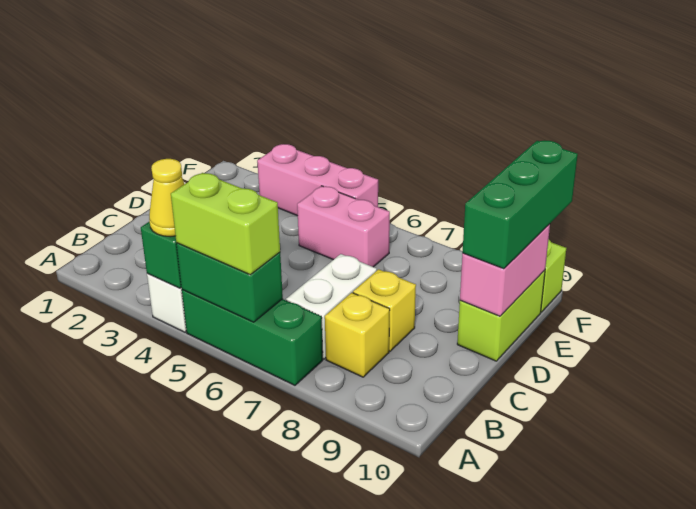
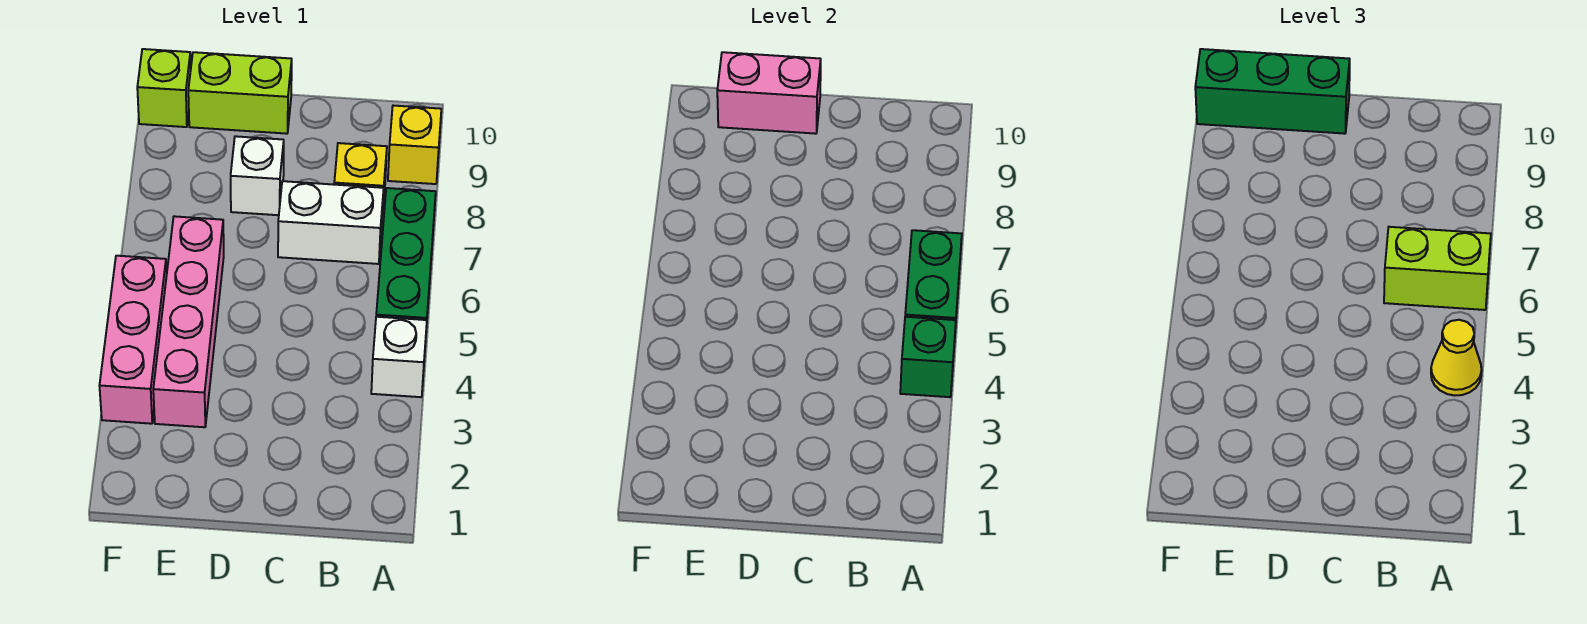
lime 1x2 brick [171,173,280,274] -> lime 1x2 brick turned to [1384,227,1491,310]
yellow 1x1 brick [353,269,416,351] -> yellow 1x1 brick moved to [388,106,441,184]
none -> white 1x1 brick [231,136,284,215]
pink 1x2 brick [297,186,390,267] -> pink 1x4 brick [153,216,224,427]

